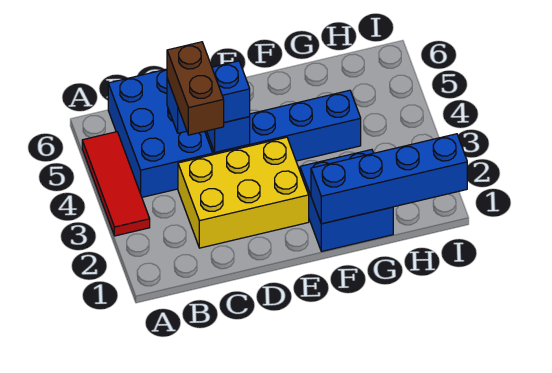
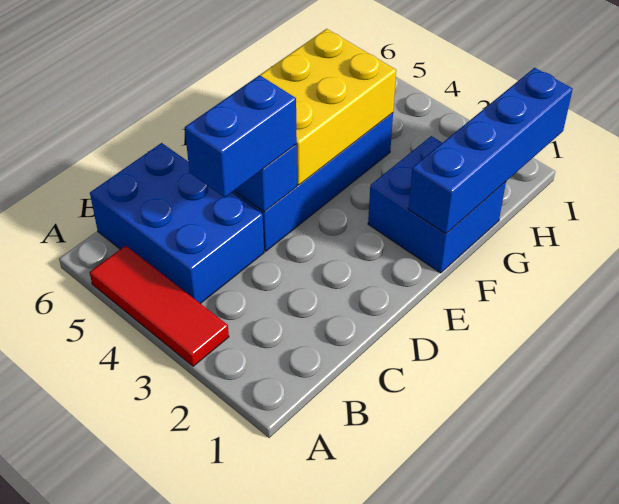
yellow 2x3 brick [178,137,309,248] -> yellow 2x3 brick moved to [260,29,396,185]
brown 1x2 brick [167,42,224,135] -> none

